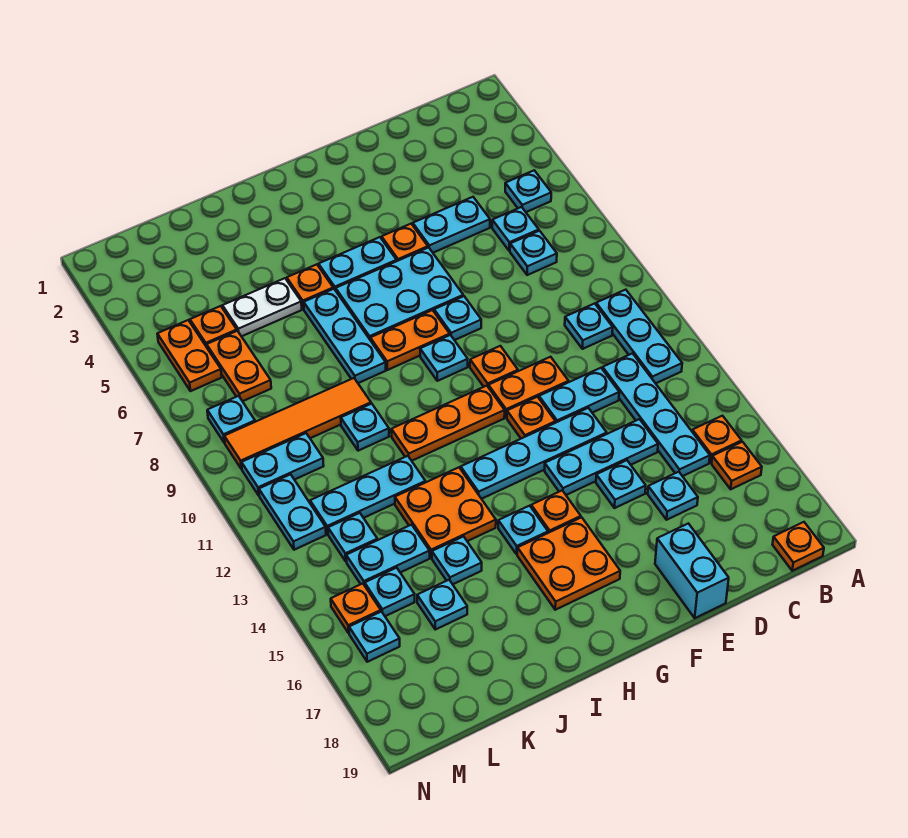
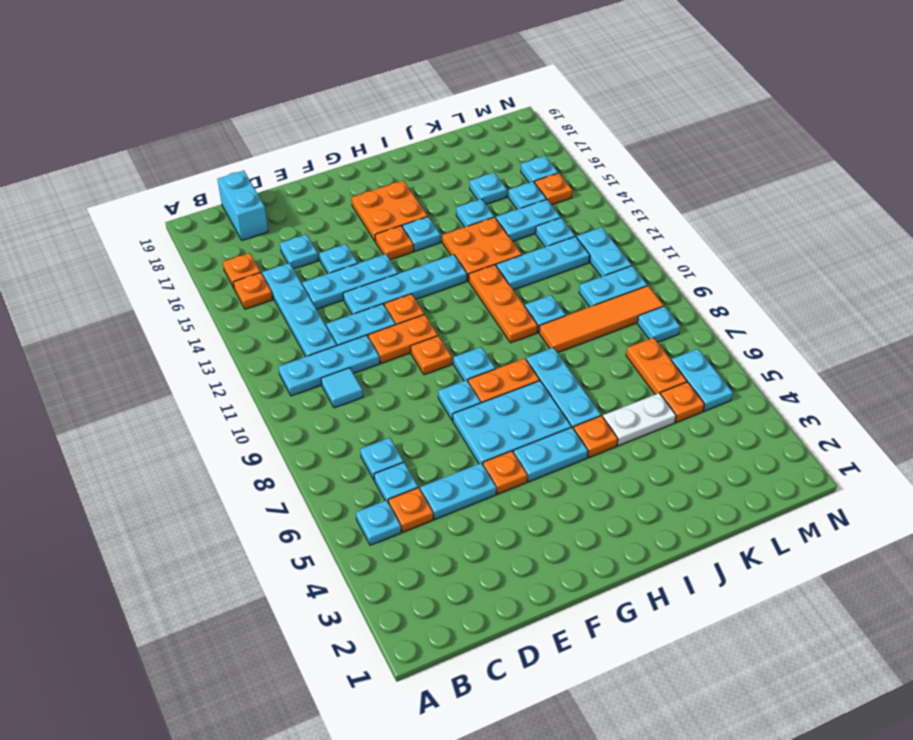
cyan 1x3 plate [596,290,682,383] -> cyan 1x3 plate turned to [278,335,380,396]
orange 1x1 plate [772,522,824,571] -> orange 1x1 plate moved to [388,488,433,532]
cyan 1x1 plate [565,303,613,349] -> cyan 1x1 tile [321,368,363,408]
cyan 1x2 brick [655,523,729,618] -> cyan 1x2 brick moved to [218,171,268,240]
orange 1x3 plate [391,386,505,461] -> orange 1x3 plate turned to [469,265,538,343]
orange 1x2 plate [157,320,222,391] -> cyan 1x2 plate [671,349,733,411]

